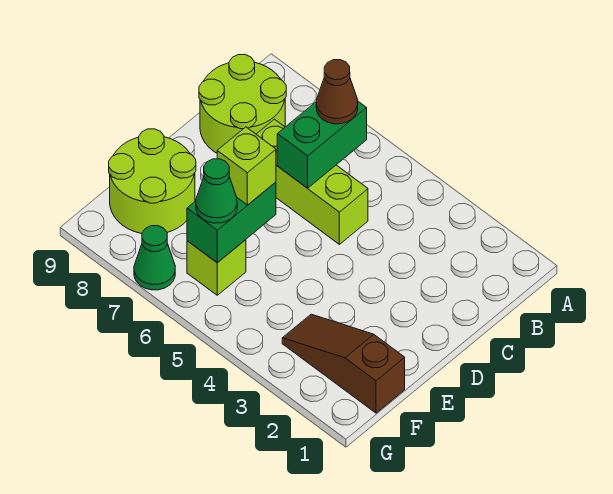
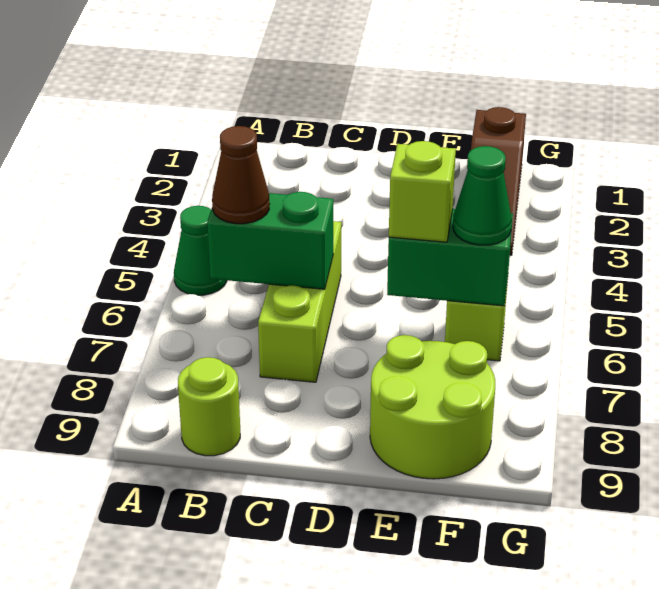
lime 2x2 round brick [199,54,286,153] -> lime 1x1 round brick [178,357,240,456]
green 1x1 cone [134,226,175,290] -> green 1x1 cone moved to [174,206,227,295]

